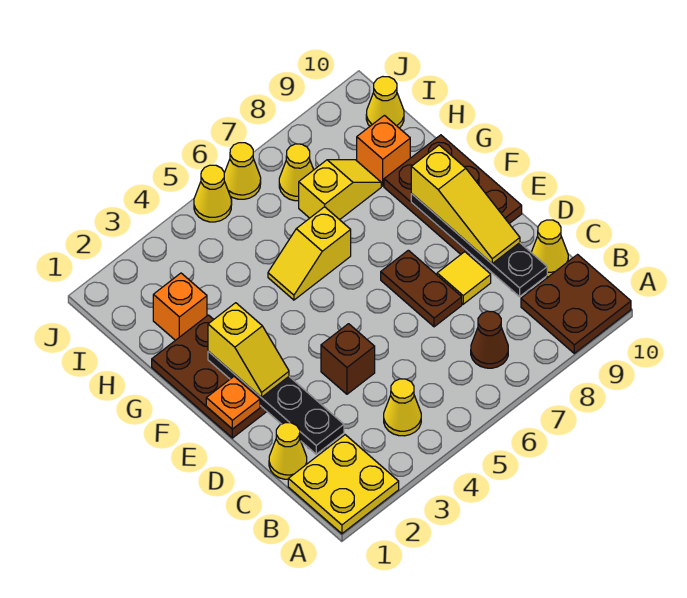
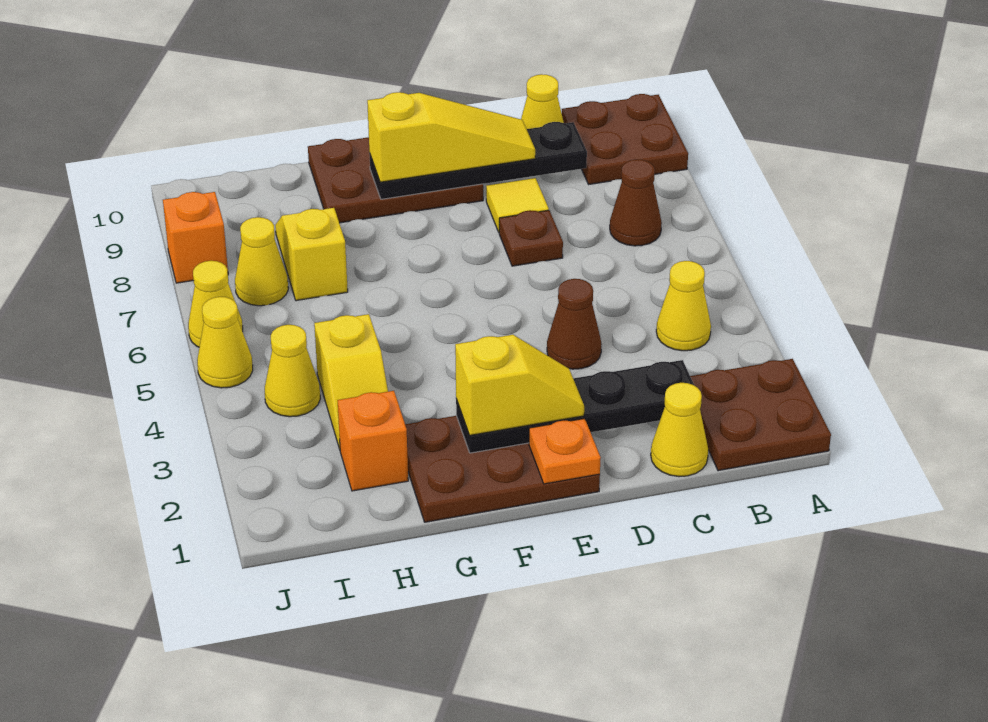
yellow 2x2 plate [288,435,399,534] -> brown 2x2 plate [690,359,831,471]
brown 1x1 brick [321,324,375,394] -> brown 1x1 cone [547,279,602,369]
brown 1x2 plate [381,250,462,327] -> brown 1x1 plate [499,210,563,266]
yellow 1x2 slope [268,207,351,300] -> yellow 1x2 slope moved to [314,314,388,449]
orange 1x1 brick [357,115,410,186] -> orange 1x1 brick moved to [163,192,228,283]
yellow 1x1 cone [366,77,404,128] -> yellow 1x1 cone moved to [265,325,320,417]

